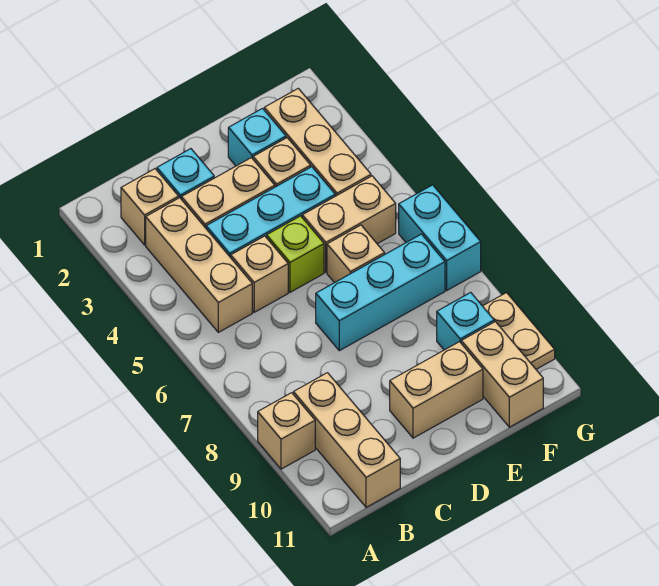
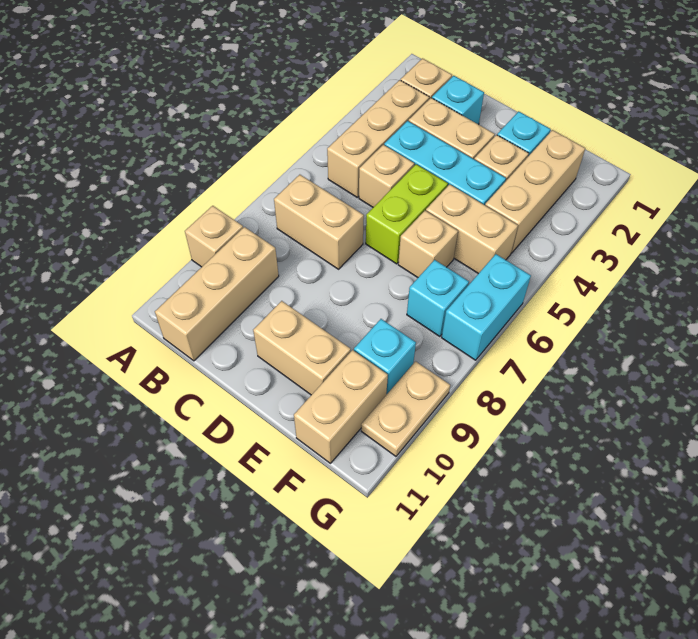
none -> tan 1x2 brick [274,175,364,269]
lime 1x1 brick [267,216,324,292] -> lime 1x2 brick [366,164,448,264]
cyan 1x3 brick [316,234,445,351] -> cyan 1x1 brick [407,260,469,337]

